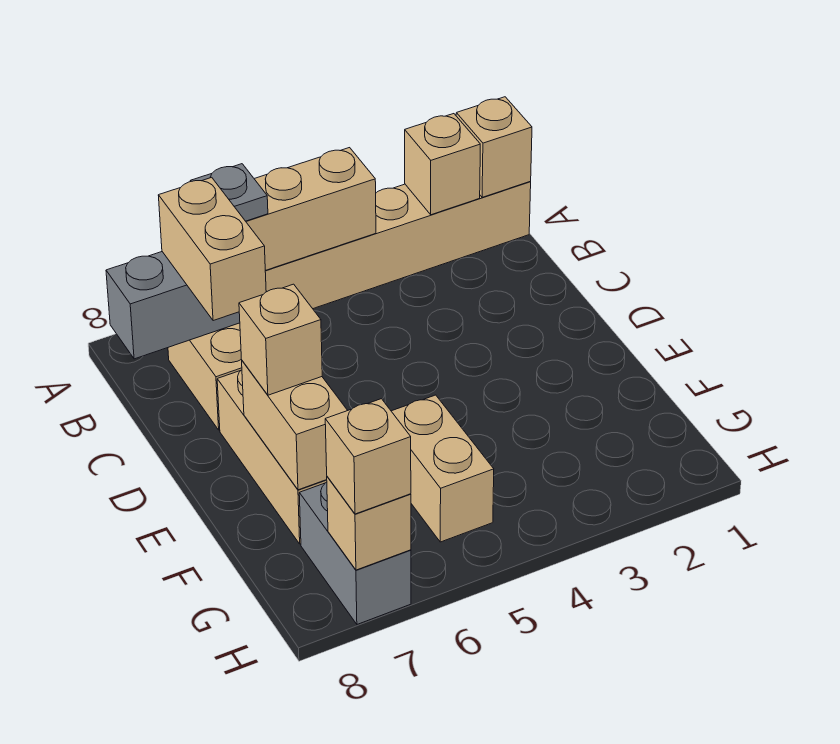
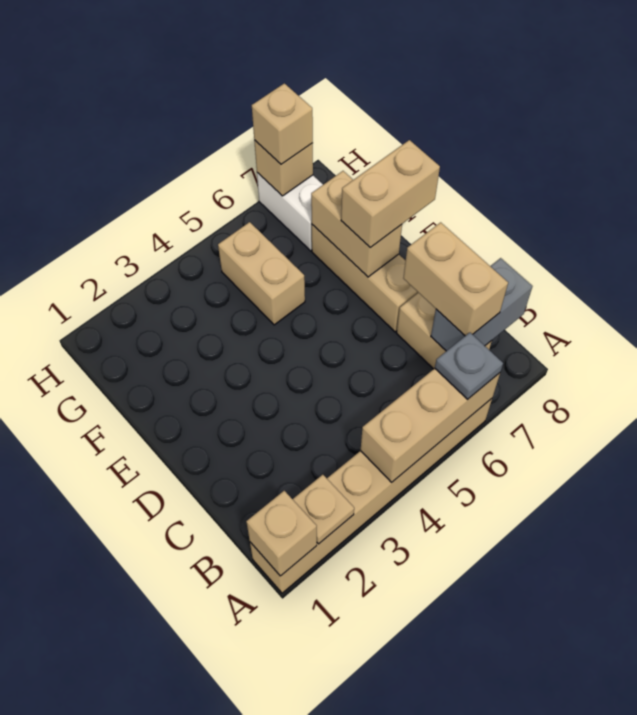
tan 1x1 brick [405,114,480,215] -> tan 1x1 plate [293,475,354,544]
tan 1x1 brick [239,284,322,395] -> tan 1x2 brick [341,140,440,248]
grey 1x2 brick [299,482,411,624] -> white 1x2 brick [257,173,323,251]

